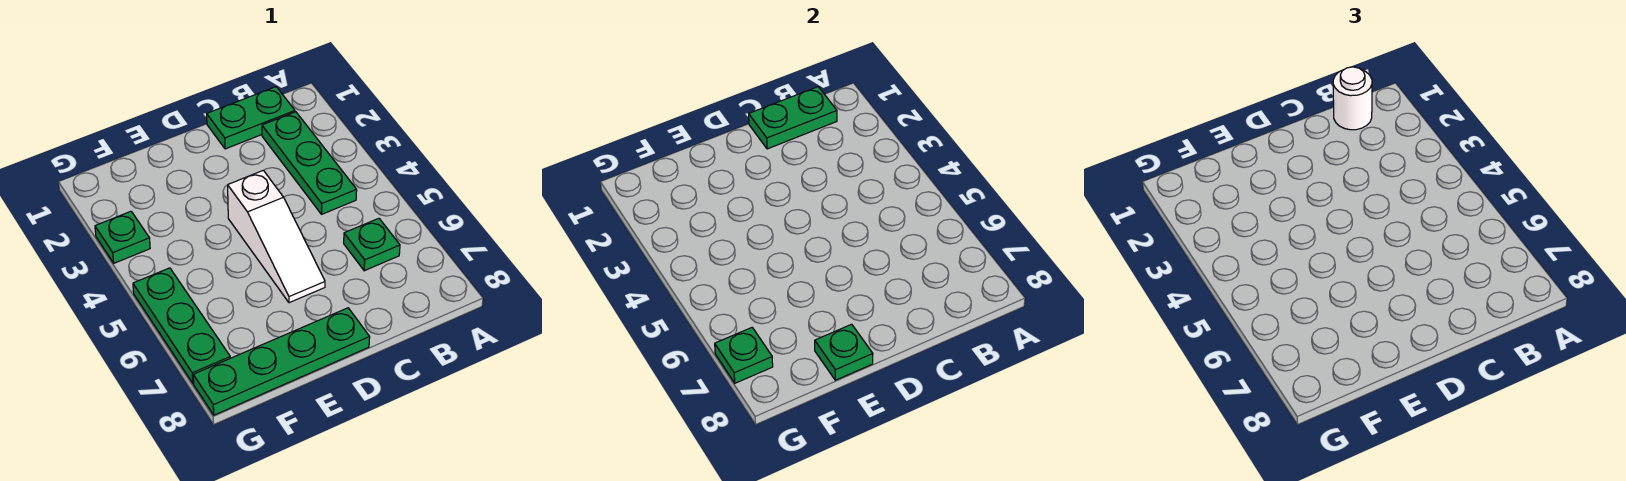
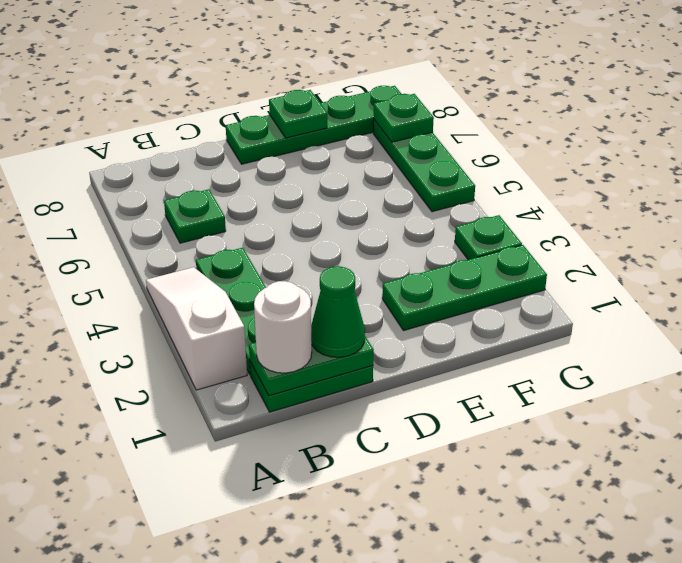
none -> green 1x1 cone [311,266,365,357]
white 1x3 slope [228,170,325,303] -> white 1x3 slope moved to [146,267,247,390]
none -> green 1x3 plate [382,245,547,331]

